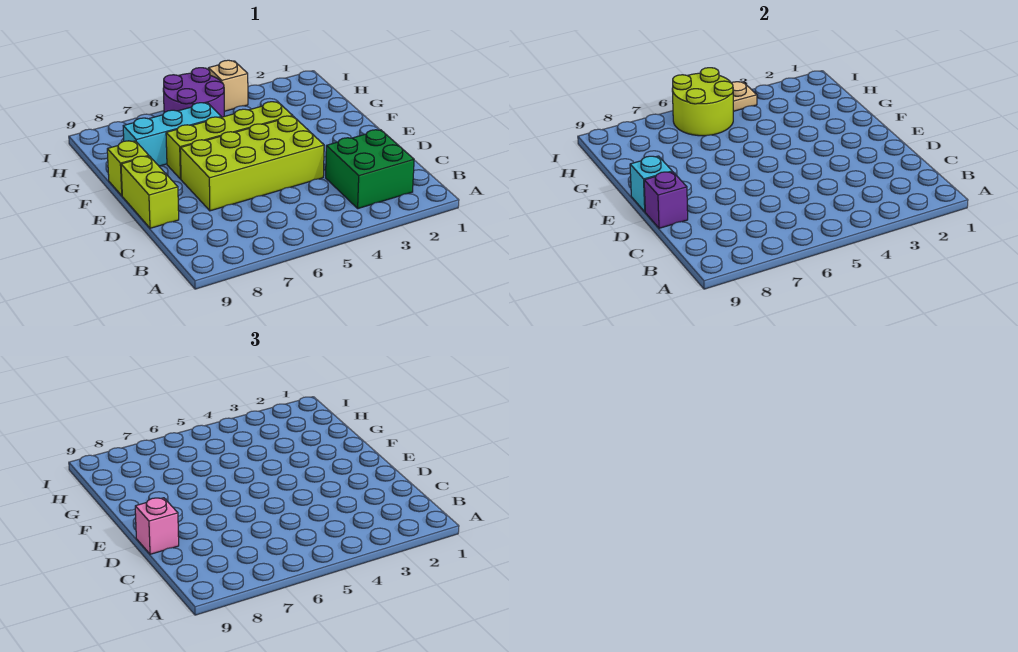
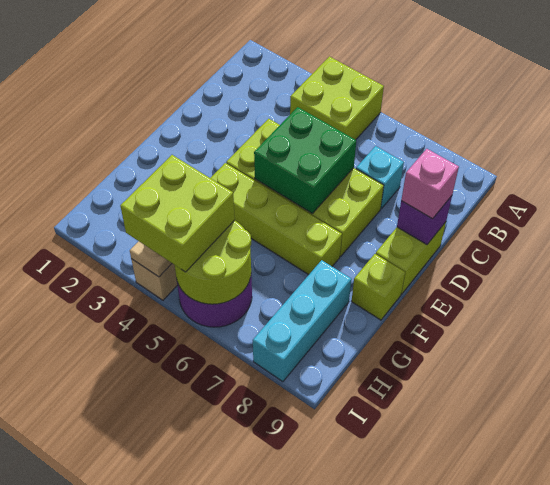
none -> lime 2x2 brick [290,57,384,140]
green 2x2 brick [326,130,414,209] -> green 2x2 brick moved to [254,107,356,214]
cyan 1x1 brick [630,156,672,212] -> cyan 1x1 brick moved to [356,146,404,209]
cyan 1x3 brick [123,103,221,166] -> cyan 1x3 brick turned to [253,260,351,382]
none -> lime 2x2 brick [120,155,235,272]

